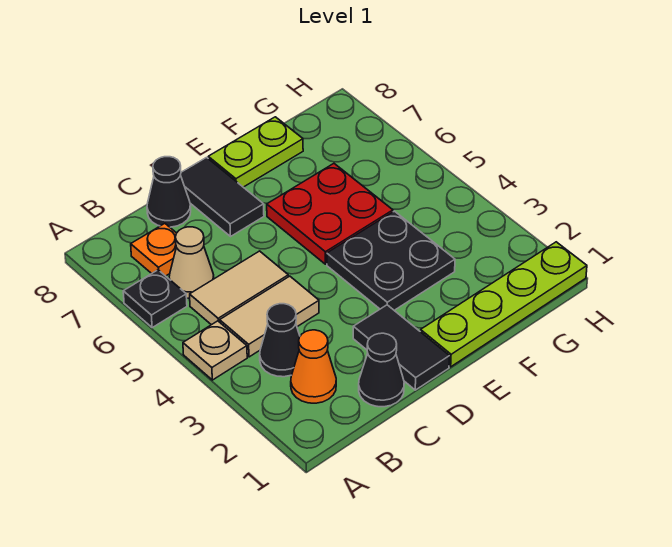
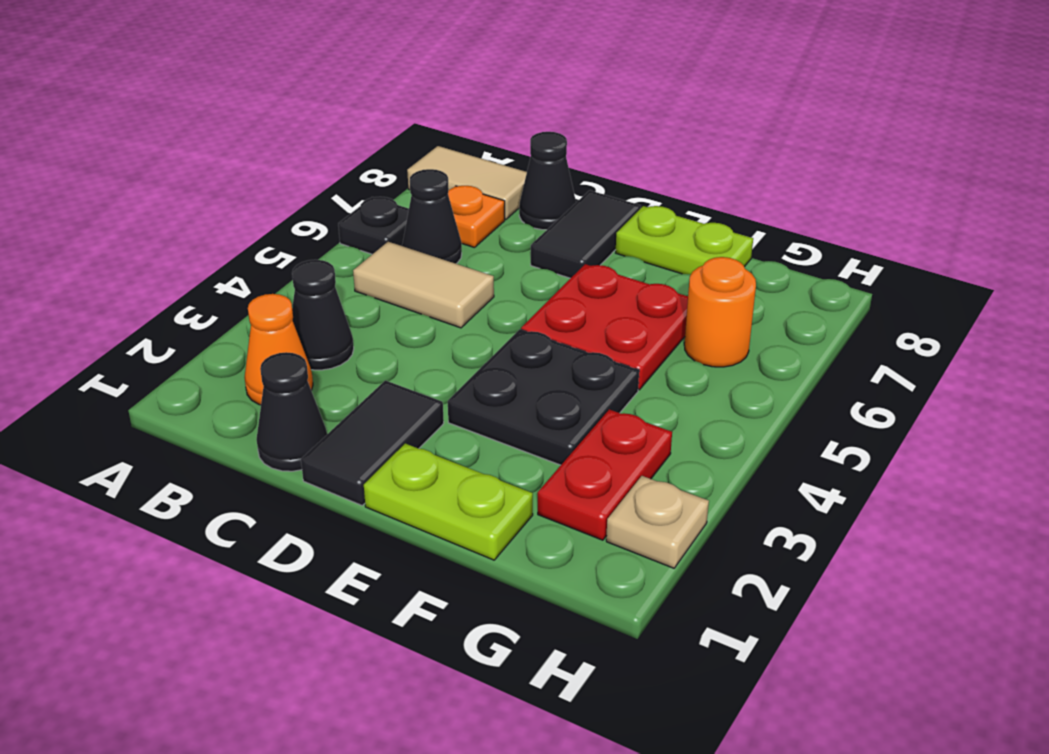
tan 1x1 plate [183,321,247,380] -> tan 1x1 plate moved to [606,476,709,568]
tan 1x2 tile [220,276,319,357] -> tan 1x2 tile moved to [407,146,527,219]
tan 1x1 cone [169,227,214,299] -> black 1x1 cone [402,169,462,264]
lime 1x4 plate [420,242,587,367] -> lime 1x2 plate [364,444,533,560]
none -> red 1x2 plate [538,409,672,540]
none -> orange 1x1 round brick [684,257,756,367]

